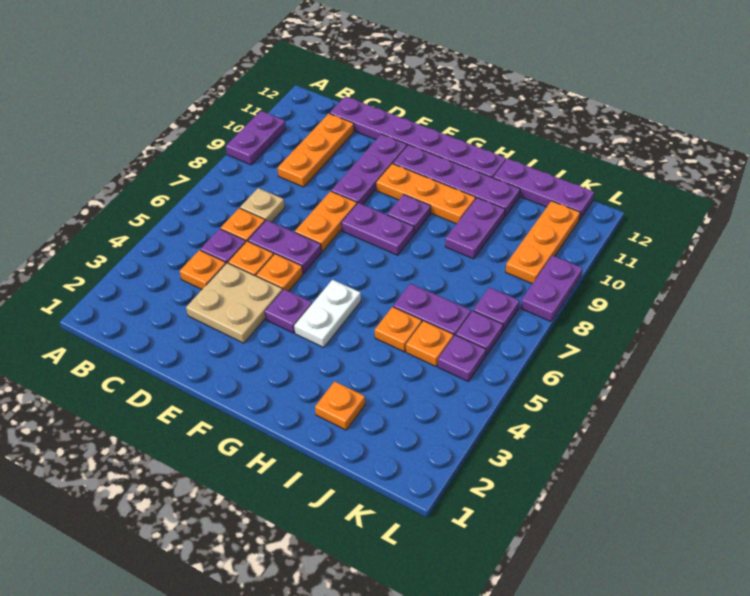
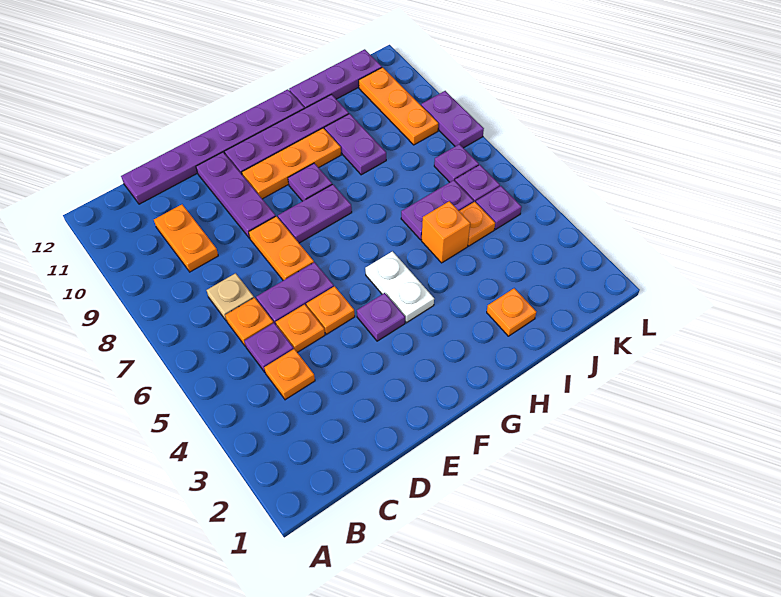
purple 1x2 plate [226,111,286,165] -> none
orange 1x3 plate [278,114,354,187] -> orange 1x2 plate [154,205,218,272]
tan 2x2 plate [186,263,283,343] -> none
orange 1x1 plate [375,307,422,352] -> orange 1x1 brick [422,201,470,263]

